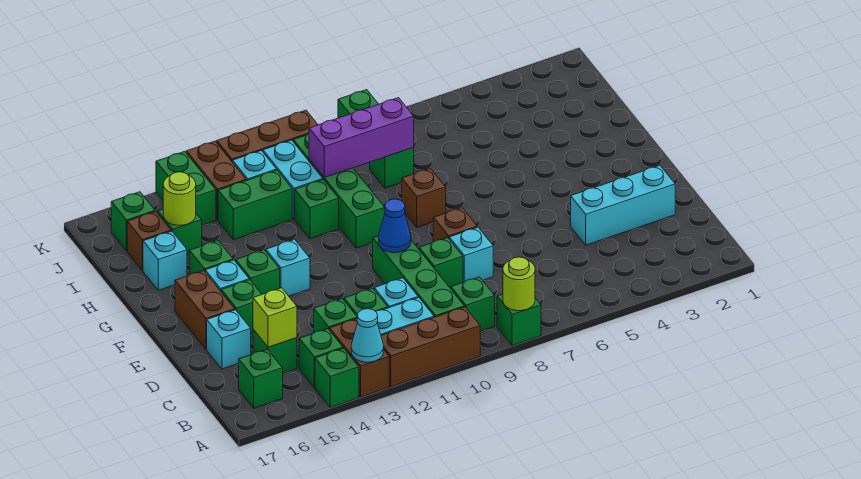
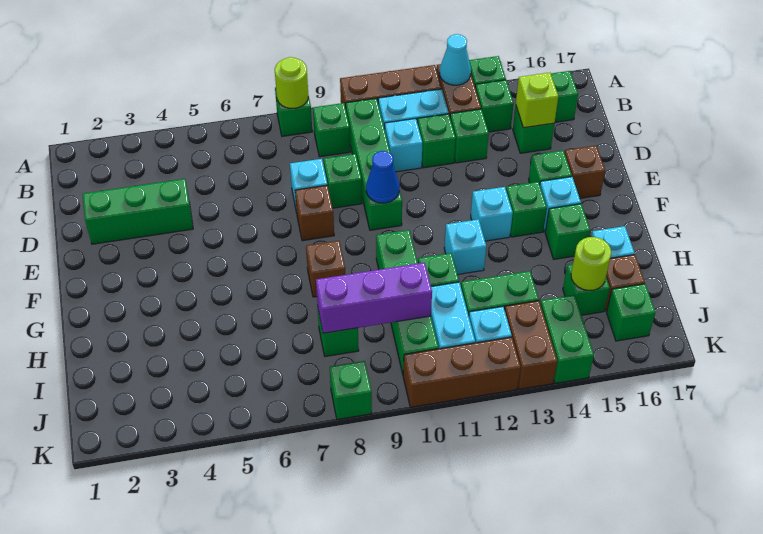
cyan 1x3 brick [571,165,675,245] -> green 1x3 brick [83,179,193,244]
cyan 1x1 brick [207,310,251,369] -> cyan 1x1 brick moved to [444,219,486,274]
brown 1x2 brick [175,270,235,349] -> brown 1x1 brick [565,145,605,198]

